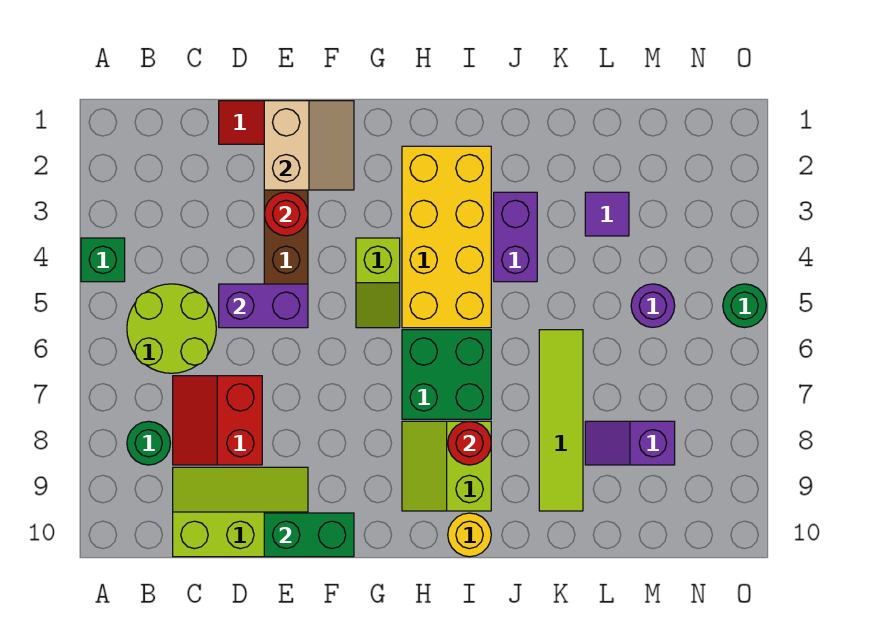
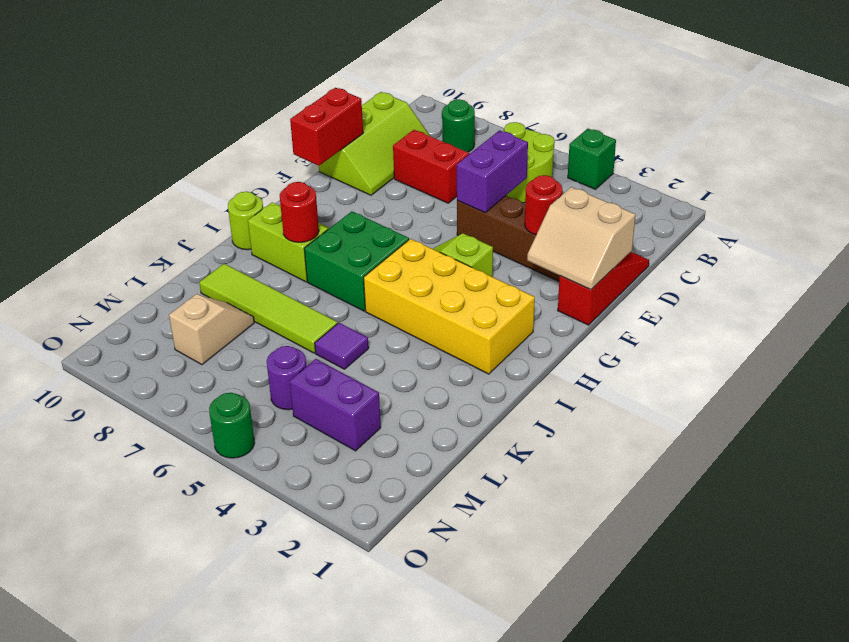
green 1x2 brick [264,513,354,557] -> red 1x2 brick [290,88,363,166]
yellow 1x1 round brick [448,513,491,557] -> lime 1x1 round brick [228,192,263,250]
purple 1x2 brick [494,192,537,282] -> purple 1x2 brick moved to [290,359,381,451]
purple 1x1 tile [585,192,629,236] -> purple 1x1 tile moved to [315,323,369,369]
purple 1x2 slope [585,421,675,465] -> tan 1x2 slope [169,294,254,365]

